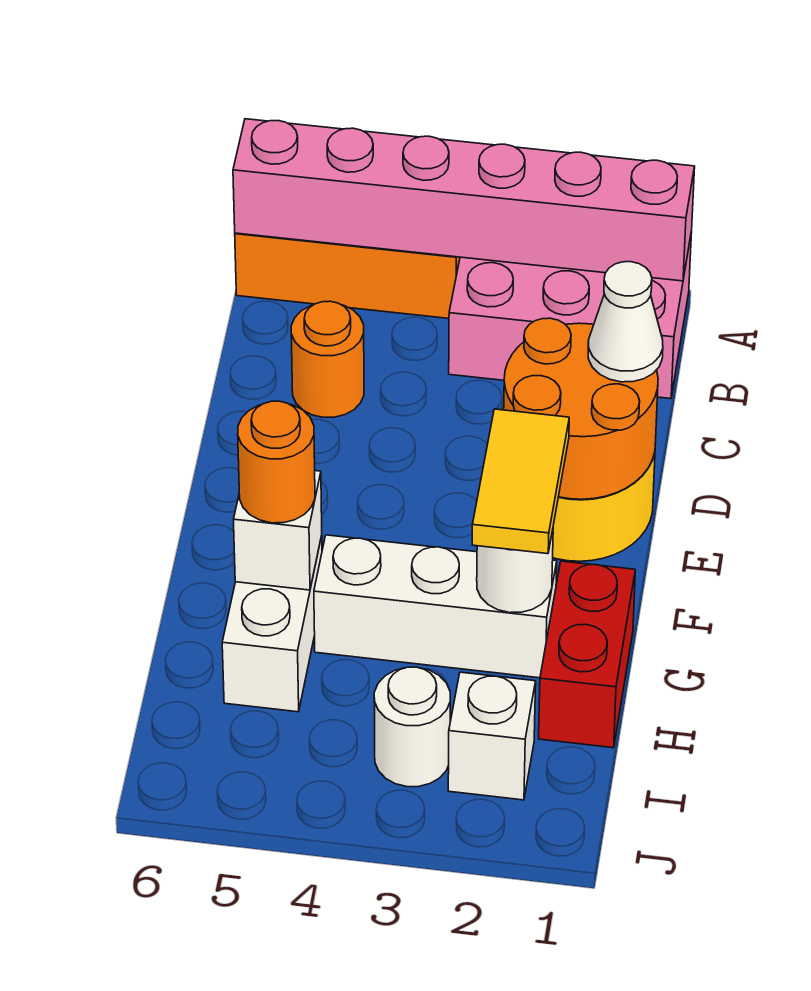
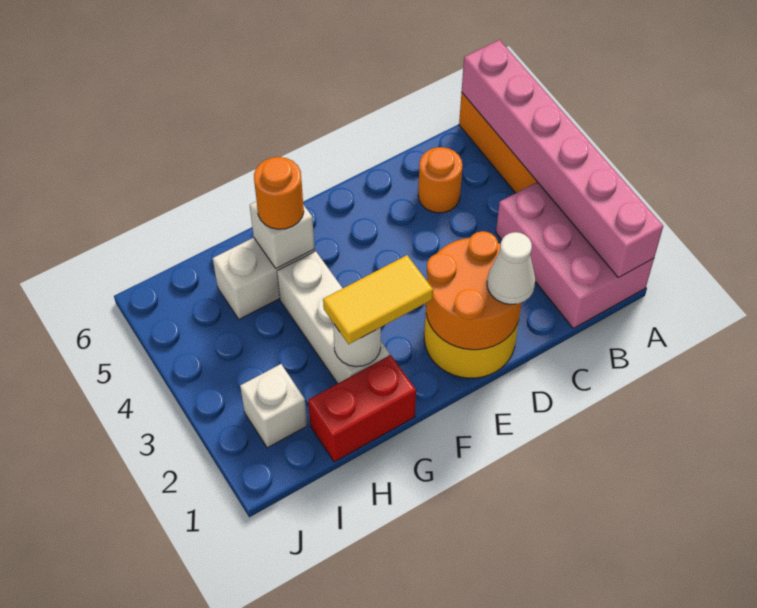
white 1x1 round brick [374,667,450,787] -> none

